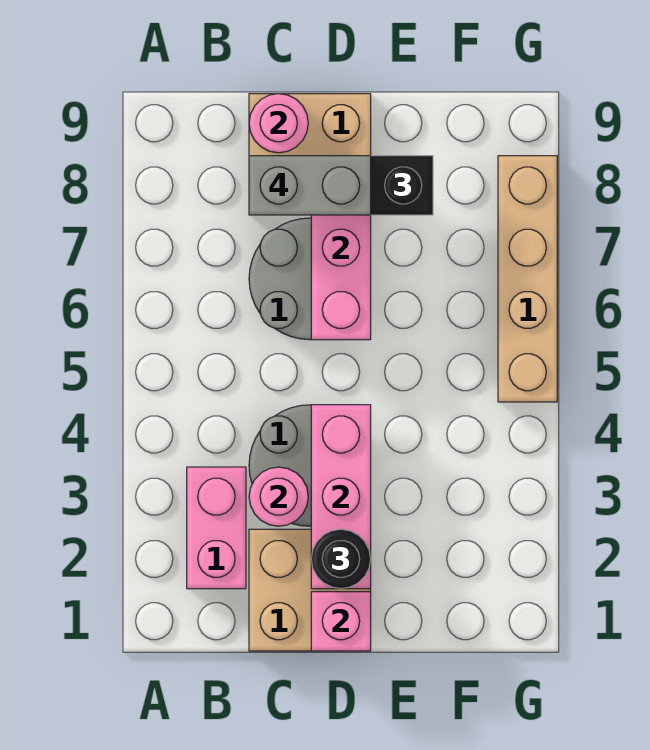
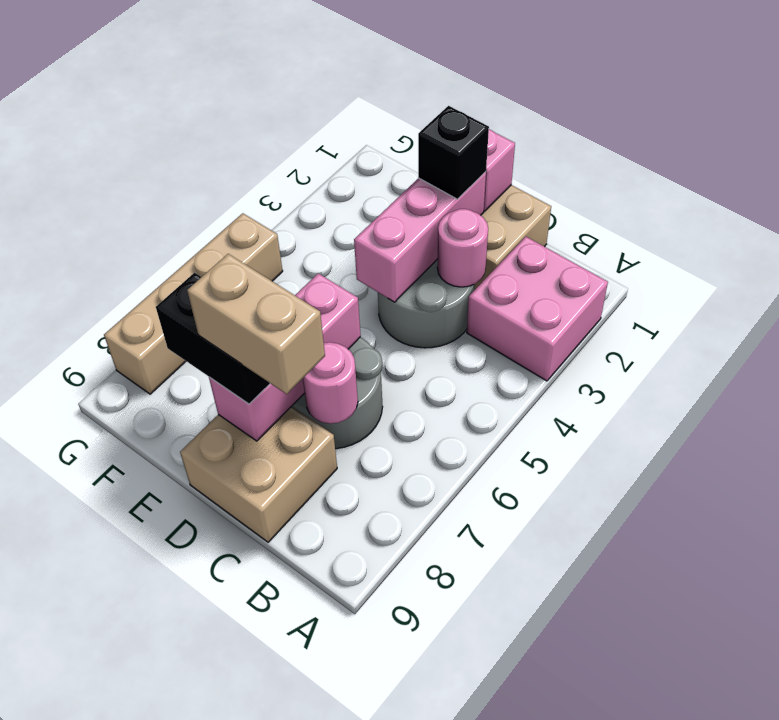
pink 1x2 brick [187,467,246,589] -> pink 2x2 brick [467,237,608,381]
grey 1x2 brick [249,156,371,215] -> tan 1x2 brick [187,254,325,394]
pink 1x1 round brick [249,94,308,153] -> pink 1x1 round brick moved to [303,342,358,424]
black 1x1 round brick [311,529,371,589] -> black 1x1 brick [418,106,489,199]

